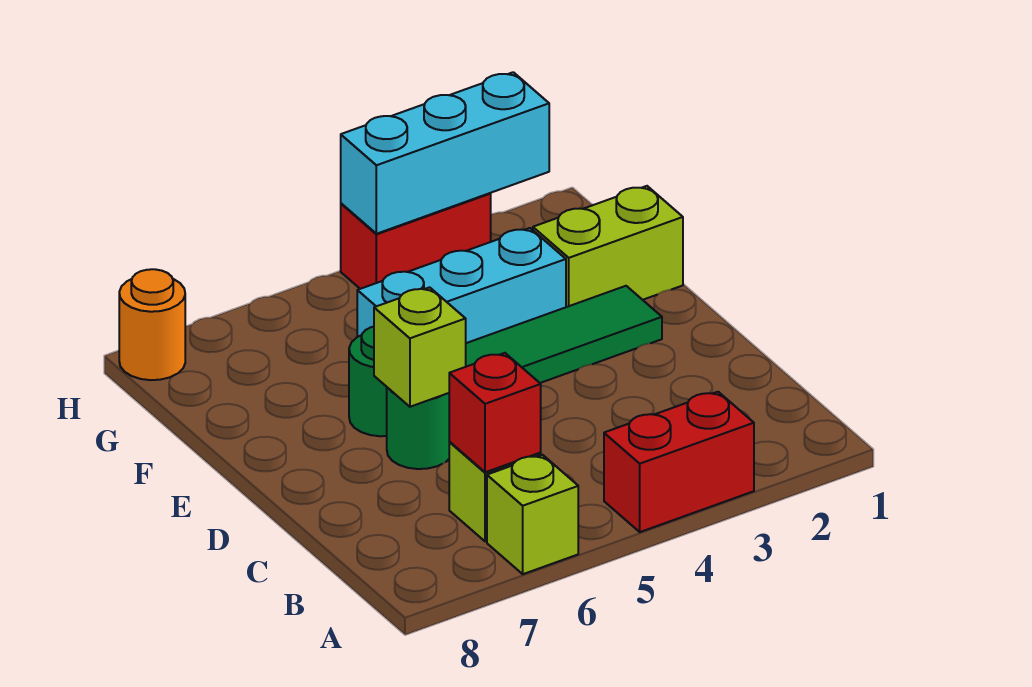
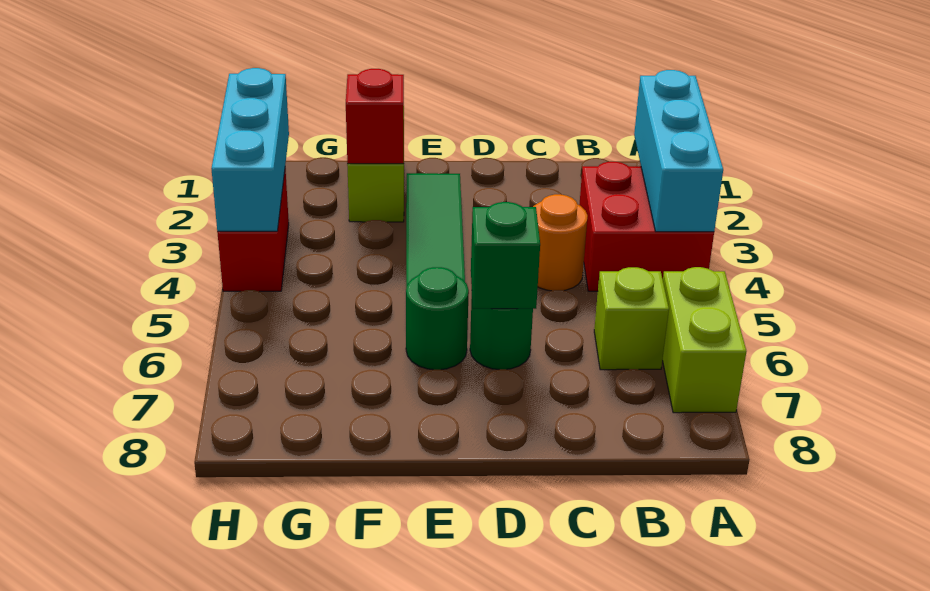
red 1x2 brick [604,392,754,532] -> red 2x2 brick [579,161,714,291]
lime 1x1 brick [487,455,578,574] -> lime 1x2 brick [662,267,746,413]
red 1x1 brick [449,353,541,472] -> red 1x1 brick moved to [346,69,404,164]
lime 1x1 brick [374,287,466,407] -> green 1x1 brick [471,202,540,309]
cyan 1x3 brick [357,228,566,343] -> cyan 1x3 brick moved to [634,70,723,232]
orange 1x1 round brick [119,269,185,380] -> orange 1x1 round brick moved to [533,194,588,291]

